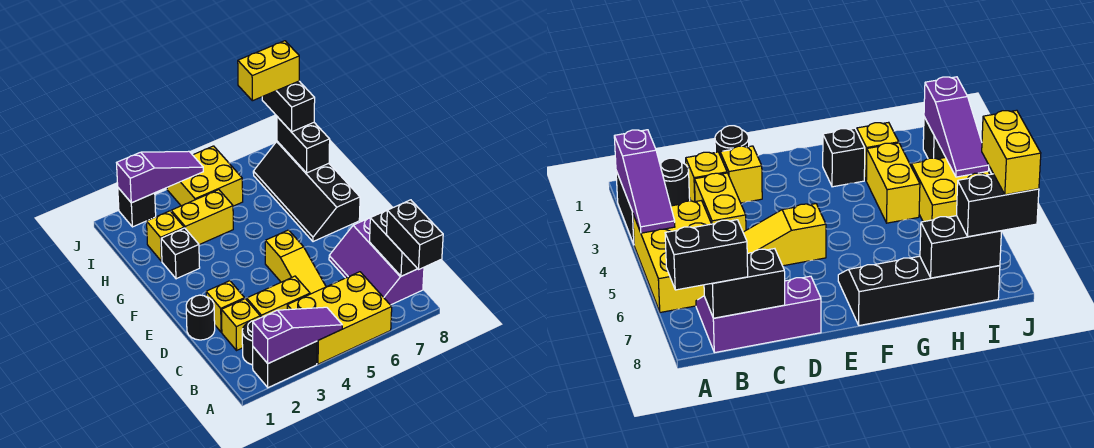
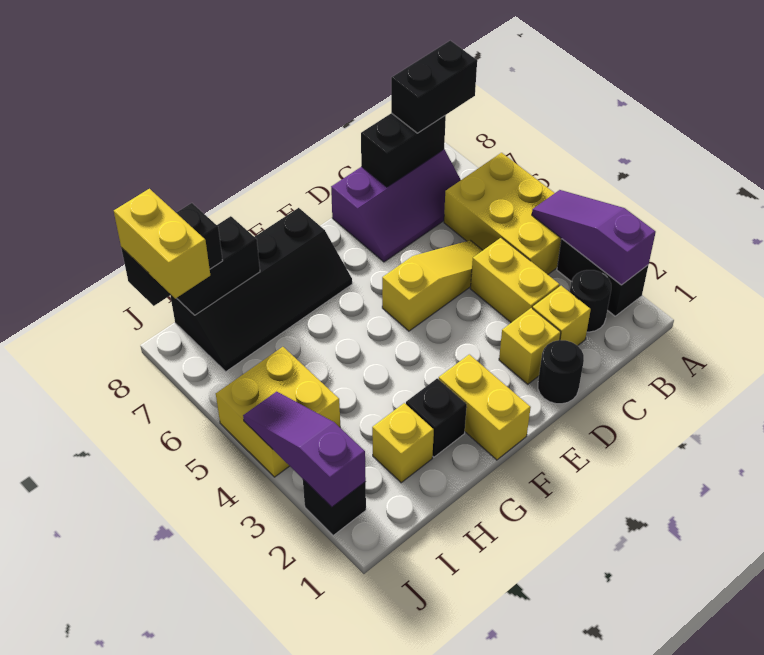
yellow 1x2 brick [171,190,233,245] -> yellow 1x2 brick moved to [439,354,531,460]

